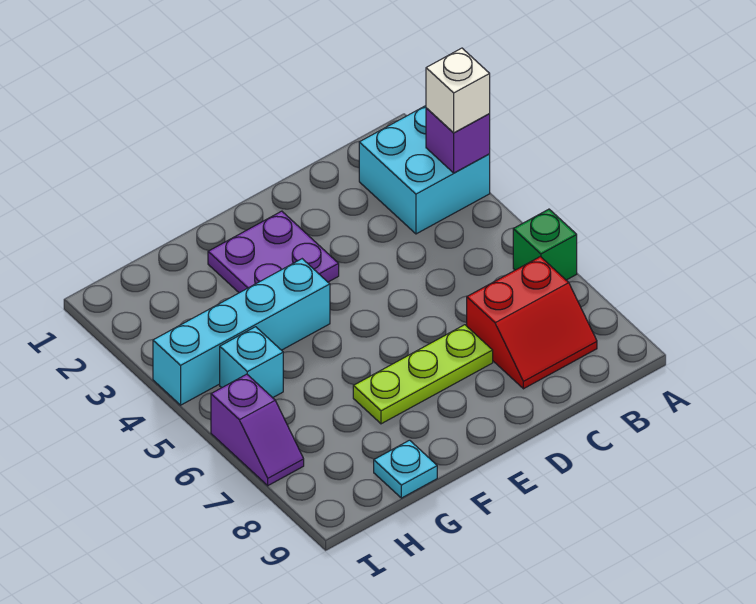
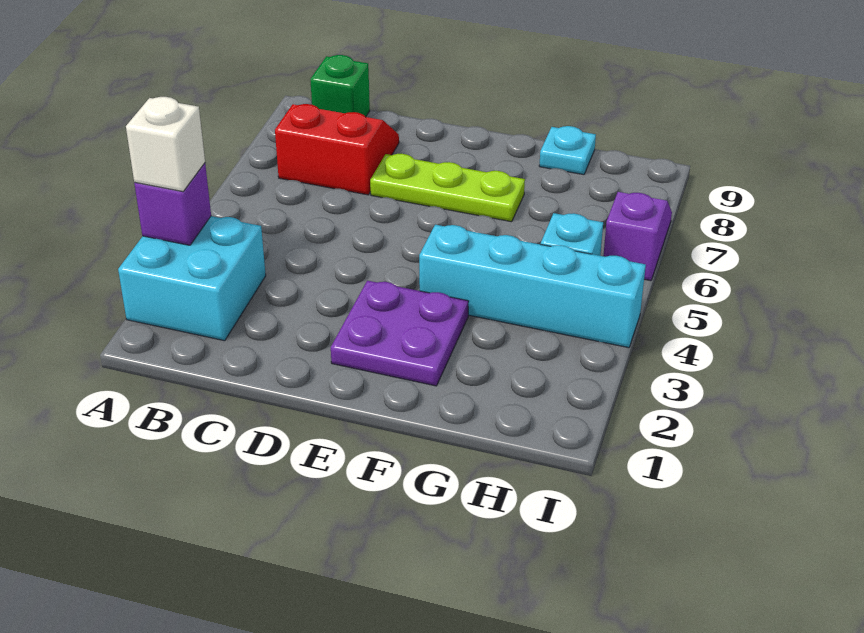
green 1x1 brick [513,209,577,280] -> green 1x1 brick moved to [310,55,370,117]

